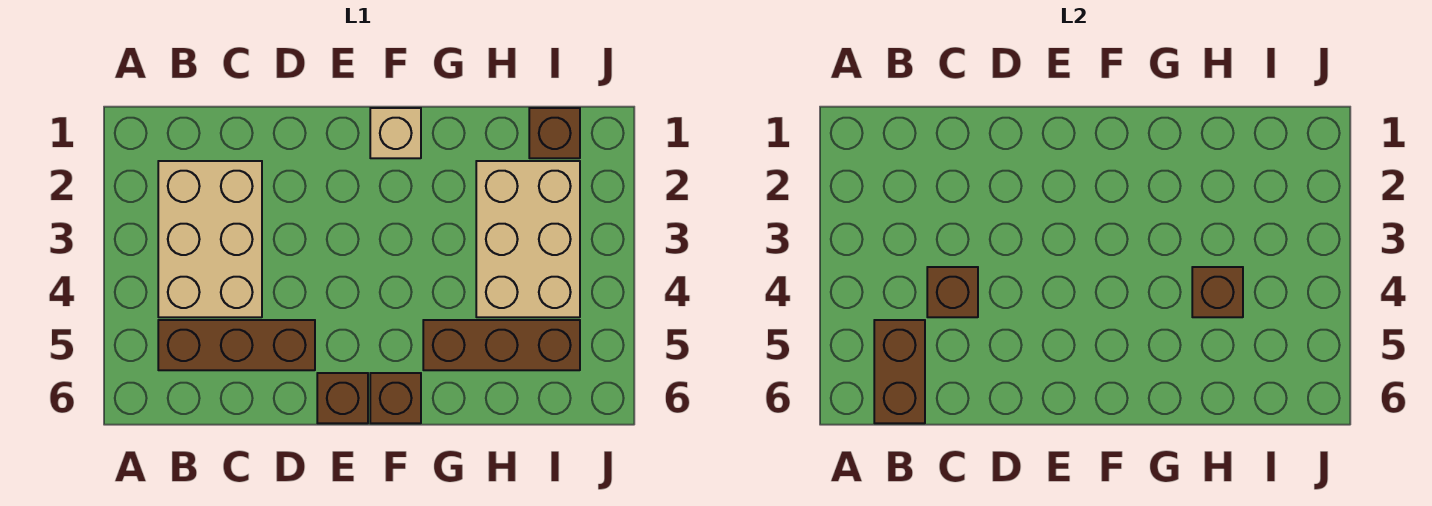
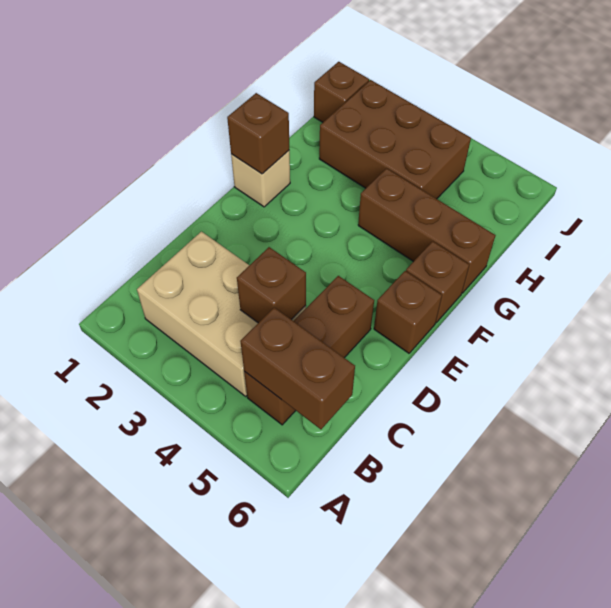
brown 1x3 brick [423,320,580,370] -> brown 1x3 brick turned to [358,168,495,293]
tan 2x3 brick [476,161,580,317] -> brown 2x3 brick [319,80,471,199]
brown 1x1 brick [1192,267,1243,317] -> brown 1x1 brick moved to [227,93,289,174]

